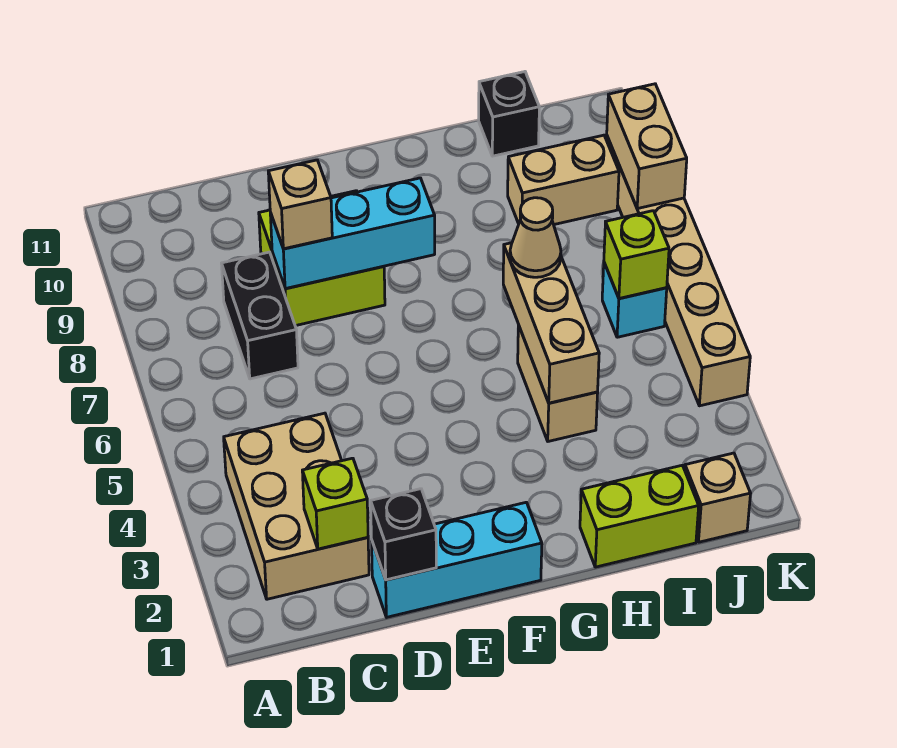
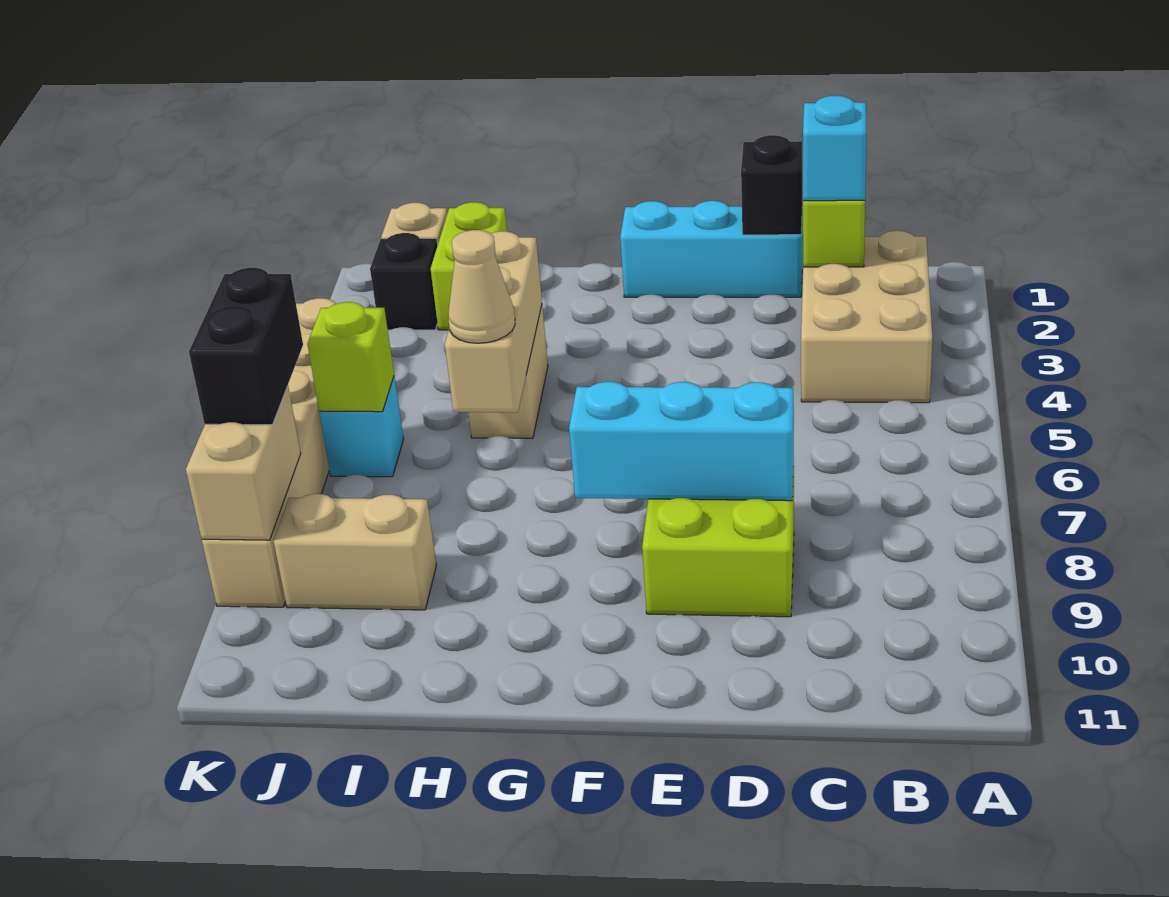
none -> cyan 1x1 brick [803,96,866,201]
black 1x2 brick [221,252,298,379] -> black 1x2 brick moved to [189,268,303,425]
tan 1x1 brick [268,160,332,249] -> none
lime 1x2 brick [580,465,699,567] -> lime 1x2 brick turned to [431,202,507,330]
black 1x1 brick [479,72,539,156] -> black 1x1 brick moved to [370,233,438,330]

